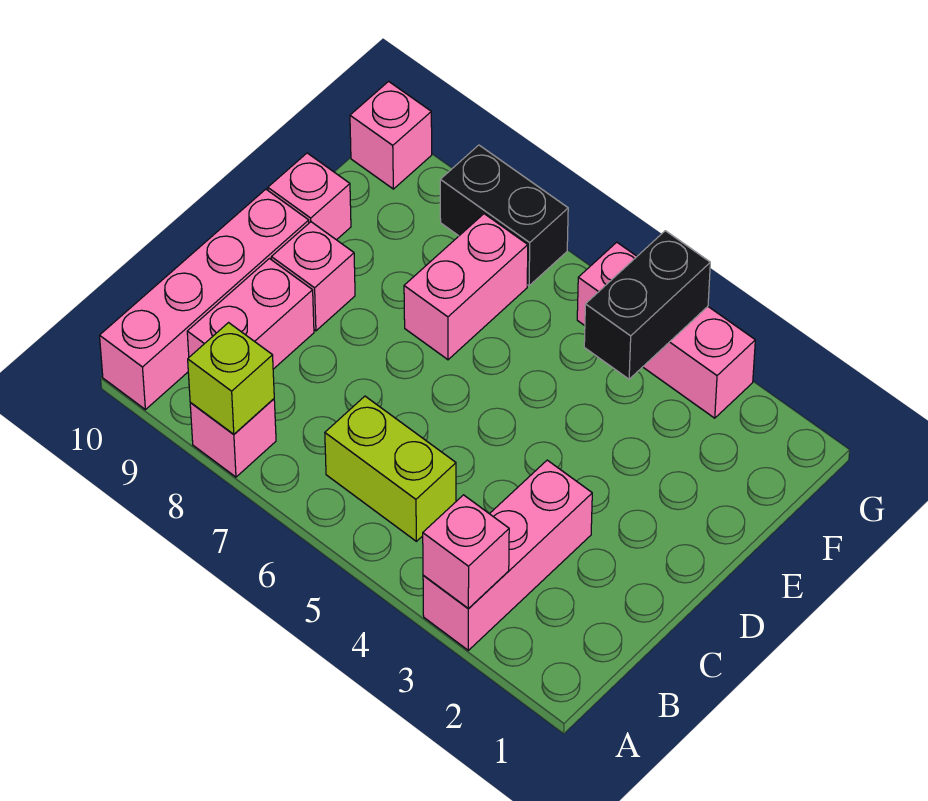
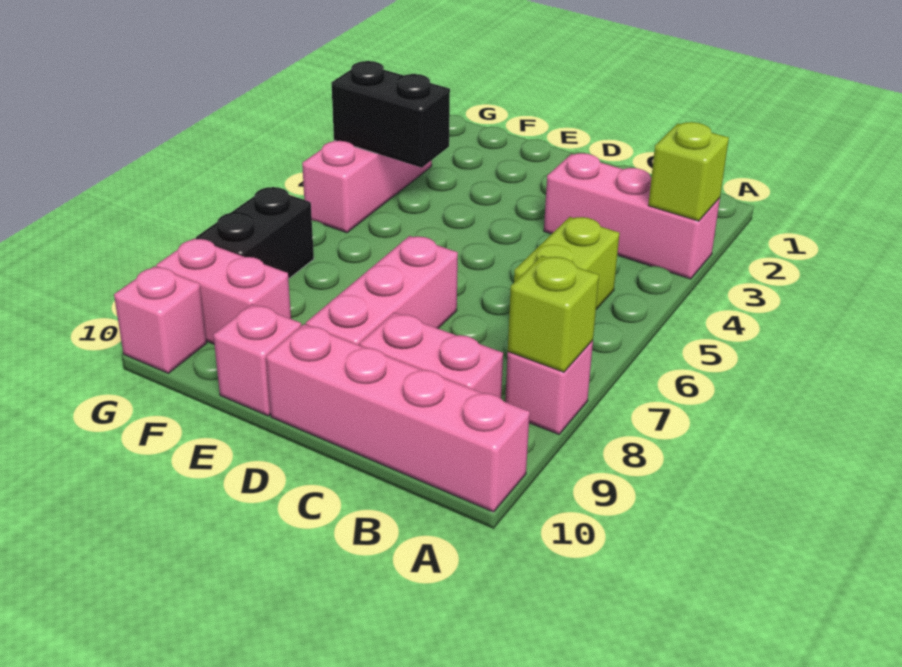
pink 1x1 brick [423,495,509,608] -> lime 1x1 brick [648,122,729,221]
pink 1x1 brick [271,222,355,331] -> pink 1x3 brick [306,236,458,345]
pink 1x2 brick [404,214,528,360] -> pink 1x2 brick moved to [156,238,291,344]

